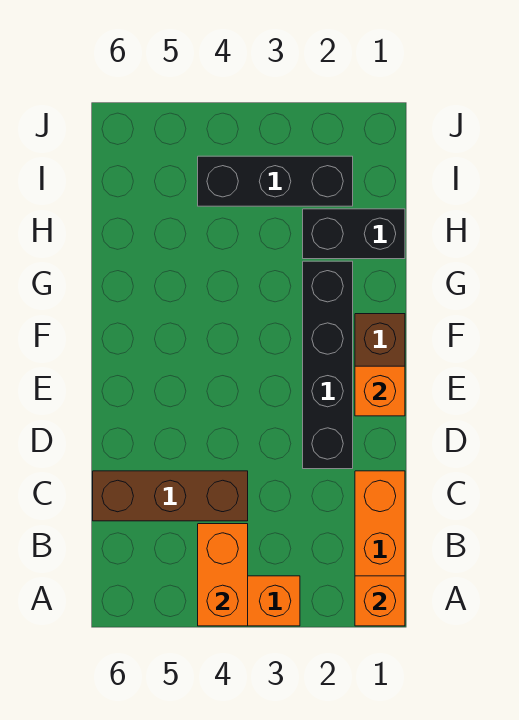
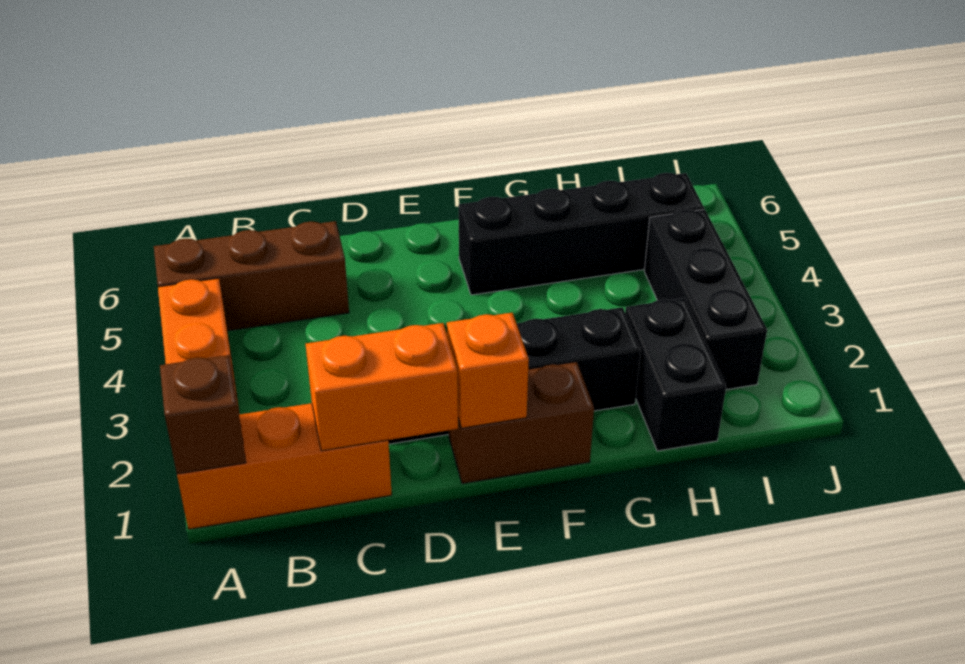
orange 1x1 brick [355,576,405,626] -> brown 1x1 brick [160,355,246,474]
orange 1x2 brick [198,524,248,626] -> orange 1x2 brick moved to [306,323,458,451]
brown 1x3 brick [93,471,248,521] -> brown 1x3 brick turned to [154,221,349,331]
none -> black 1x4 brick [459,173,704,295]

